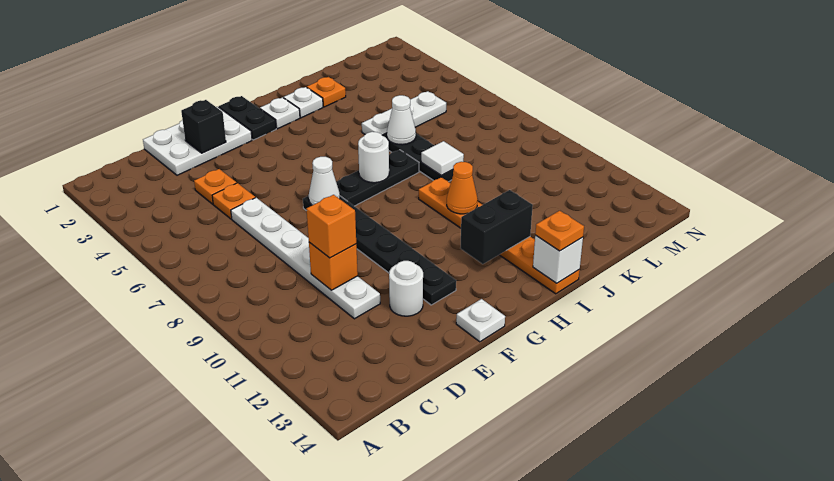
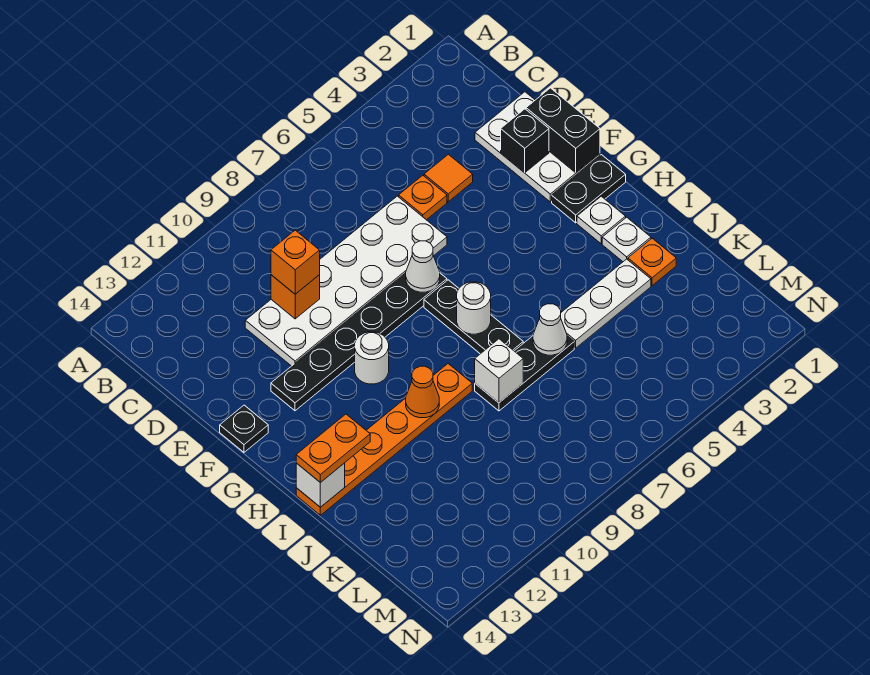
orange 1x1 plate [194,169,237,204] -> orange 1x1 tile [424,154,473,202]
white 1x6 plate [231,198,380,319] -> white 2x6 plate [245,196,447,366]
white 1x1 round brick [389,261,423,316] -> white 1x1 round brick moved to [355,332,389,384]
white 1x1 plate [456,299,505,342] -> black 1x1 plate [220,405,268,452]
black 1x2 brick [461,190,533,264] -> black 1x2 brick moved to [526,88,600,173]
orange 1x1 plate [535,211,584,251] -> orange 1x2 plate [296,414,370,483]
white 1x3 plate [362,91,446,135] -> white 1x3 plate turned to [561,259,651,348]
white 1x1 tile [421,141,464,175] -> white 1x1 brick [475,339,523,403]

